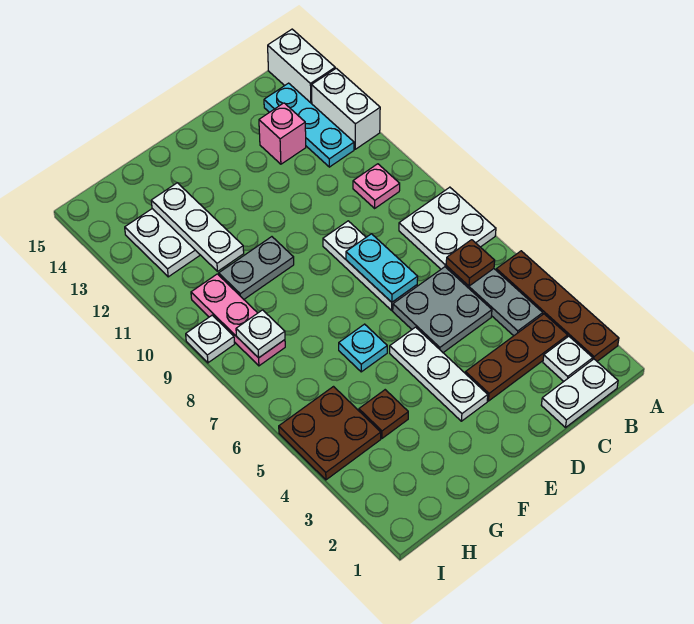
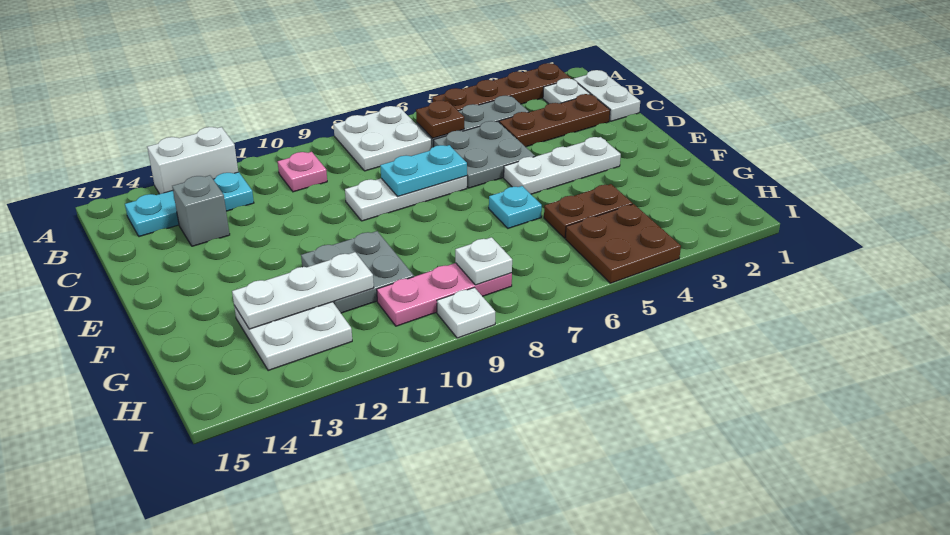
white 1x2 brick [268,29,335,104] -> none
brown 1x3 plate [465,314,568,401] -> brown 1x3 plate turned to [499,94,610,147]
pink 1x1 brick [259,103,306,164] -> grey 1x1 brick [172,175,230,246]
grey 1x2 plate [219,237,294,299] -> grey 2x2 plate [301,231,414,313]
brown 1x1 plate [359,390,408,438] -> brown 1x2 plate [544,184,633,238]

